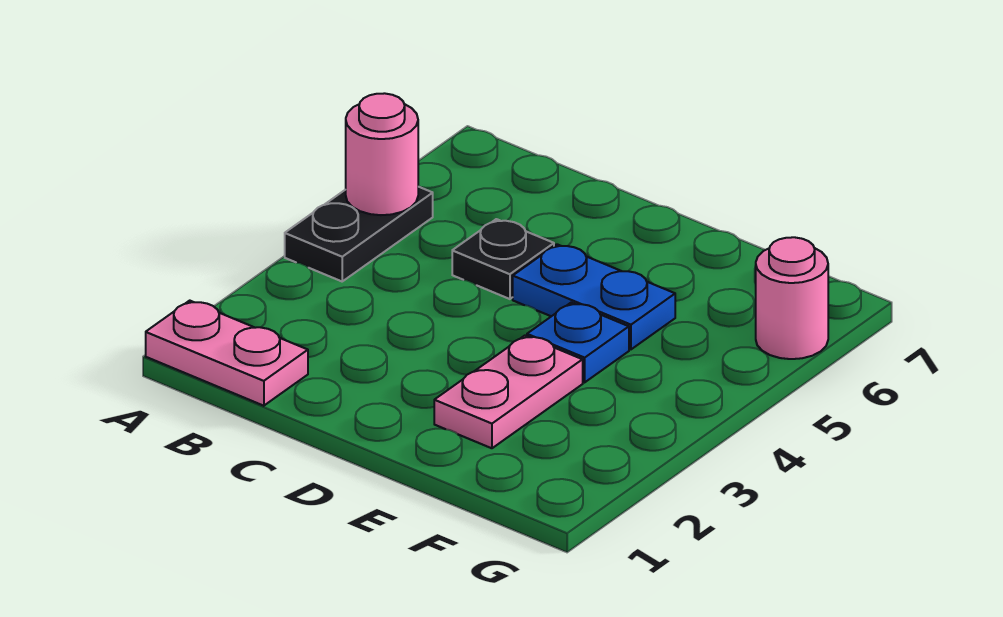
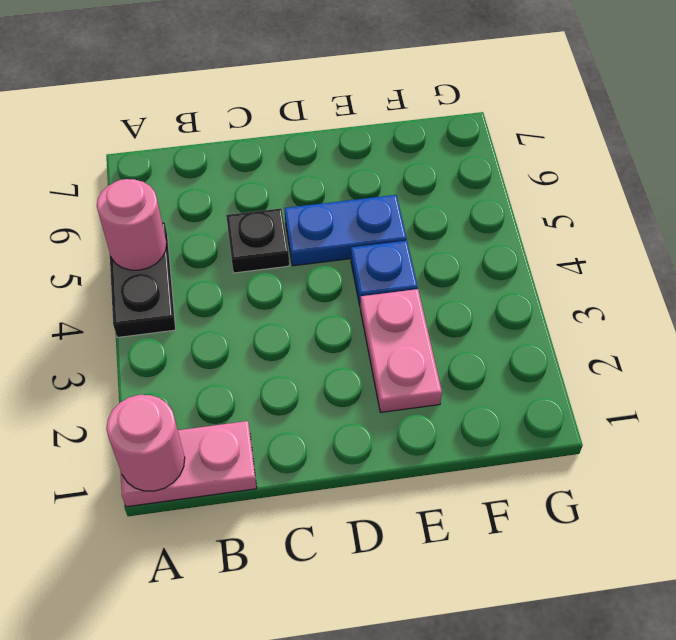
pink 1x1 round brick [756,237,828,359] -> pink 1x1 round brick moved to [107,395,185,491]

